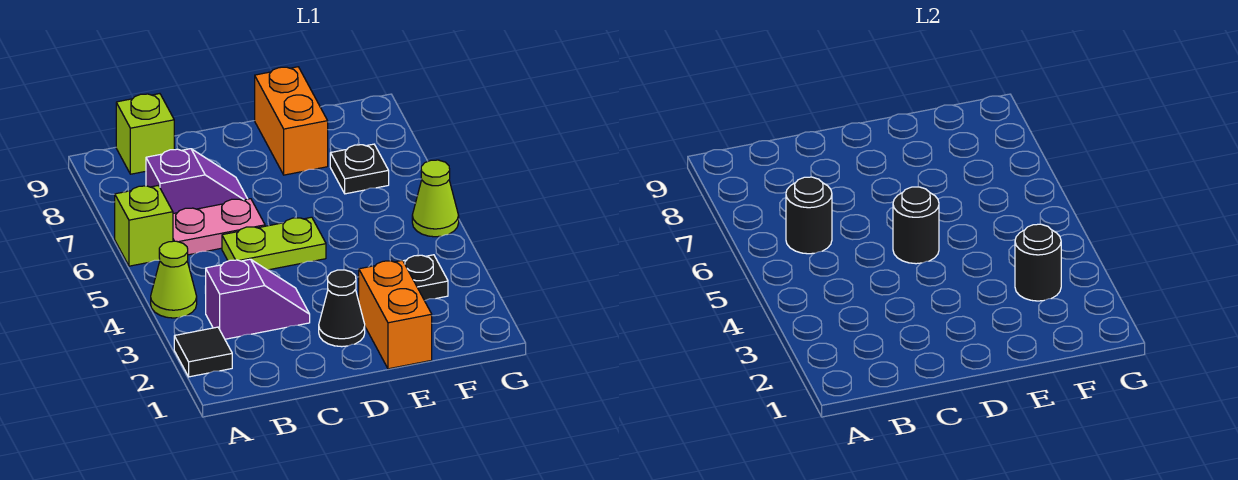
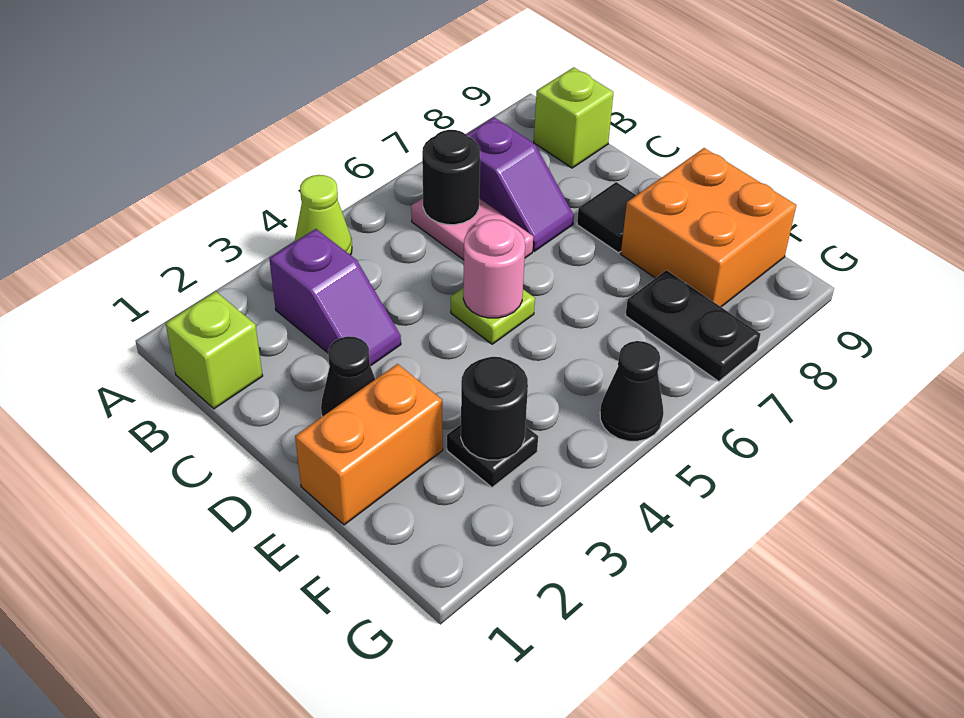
black 1x1 tile [174,327,232,377] -> black 1x1 tile moved to [577,182,636,253]
lime 1x1 brick [115,185,173,266] -> lime 1x1 brick moved to [165,291,263,409]
lime 1x2 plate [222,217,326,270] -> lime 1x1 plate [451,288,535,344]
black 1x1 round brick [893,187,939,264] -> pink 1x1 round brick [463,220,525,318]
orange 1x2 brick [255,67,328,175] -> orange 2x2 brick [621,148,797,307]
black 1x1 plate [330,144,389,194] -> black 1x2 plate [625,270,761,382]
lime 1x1 cone [412,160,459,237] -> black 1x1 cone [600,341,664,441]

